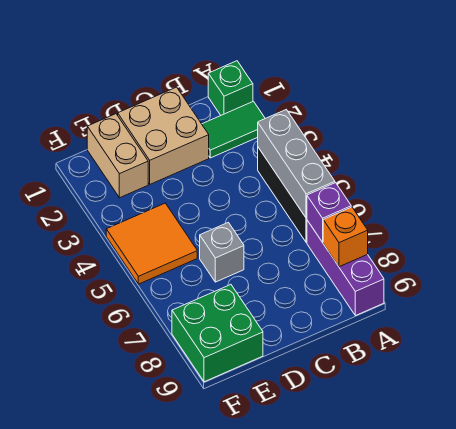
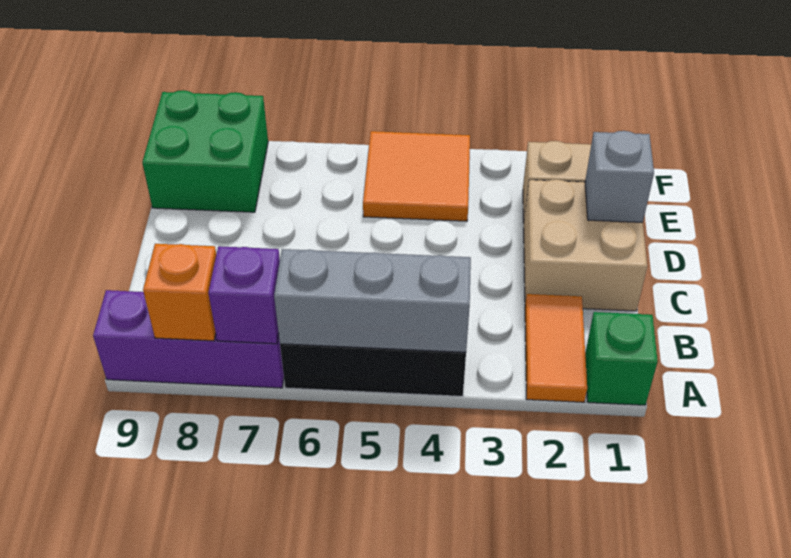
green 1x2 tile [202,101,265,158] -> orange 1x2 tile [525,294,587,402]
grey 1x1 brick [200,222,244,282] -> grey 1x1 brick moved to [585,131,654,222]

